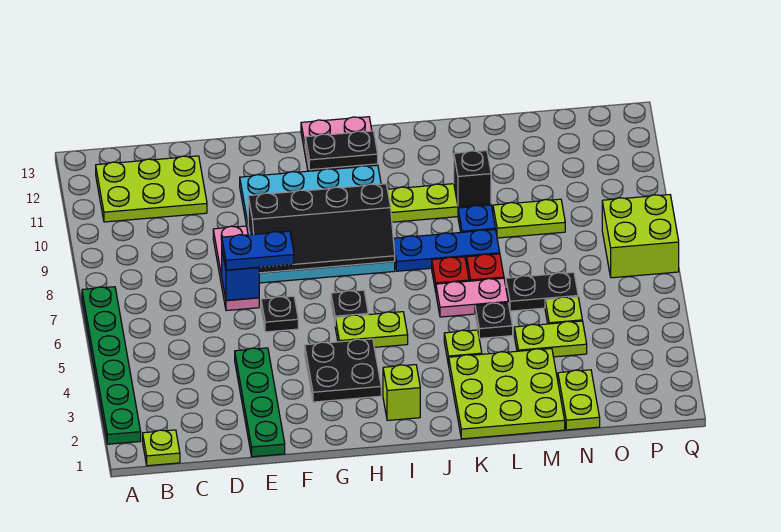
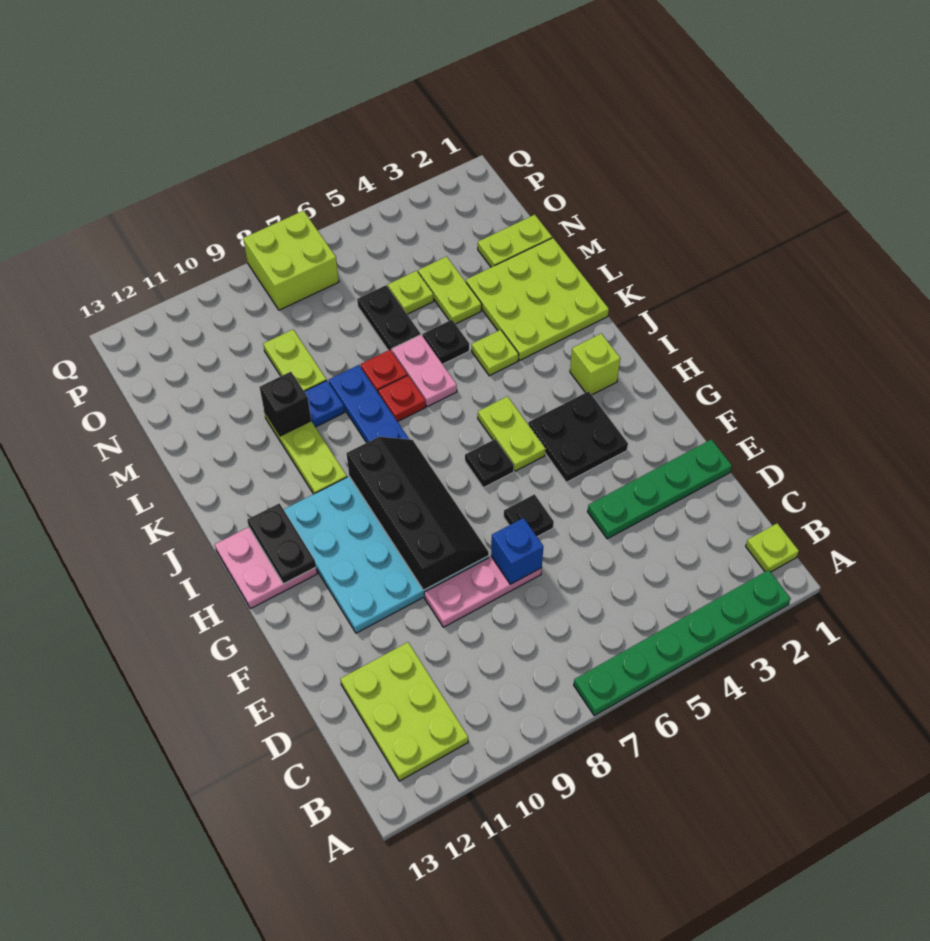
blue 1x2 plate [222,231,294,270] -> none

